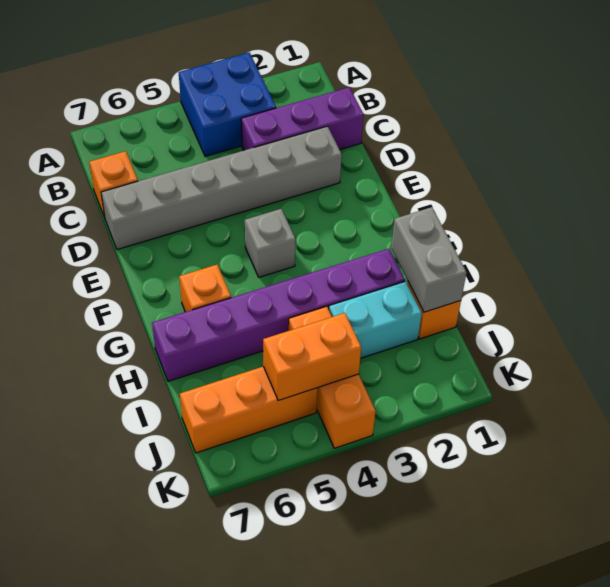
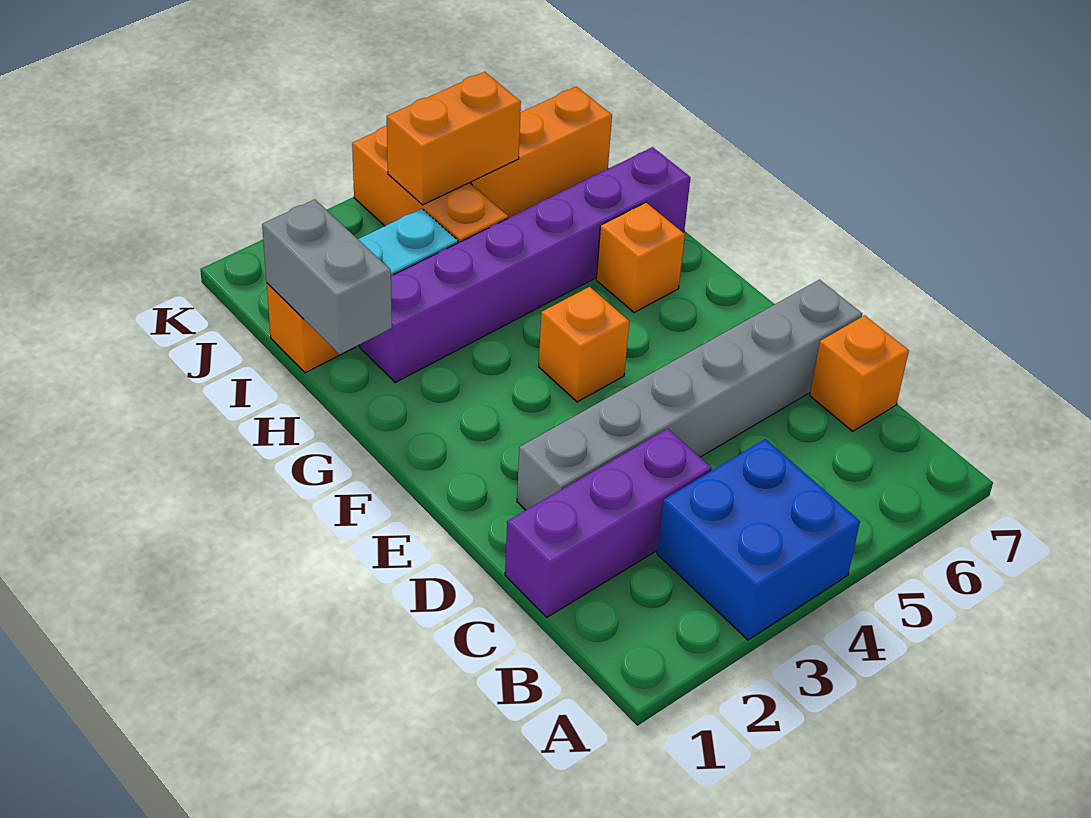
grey 1x1 brick [244,209,296,277] -> orange 1x1 brick [539,287,629,402]

